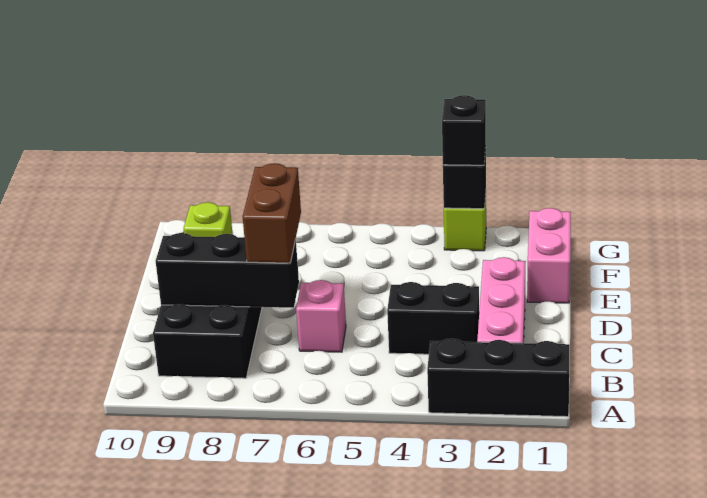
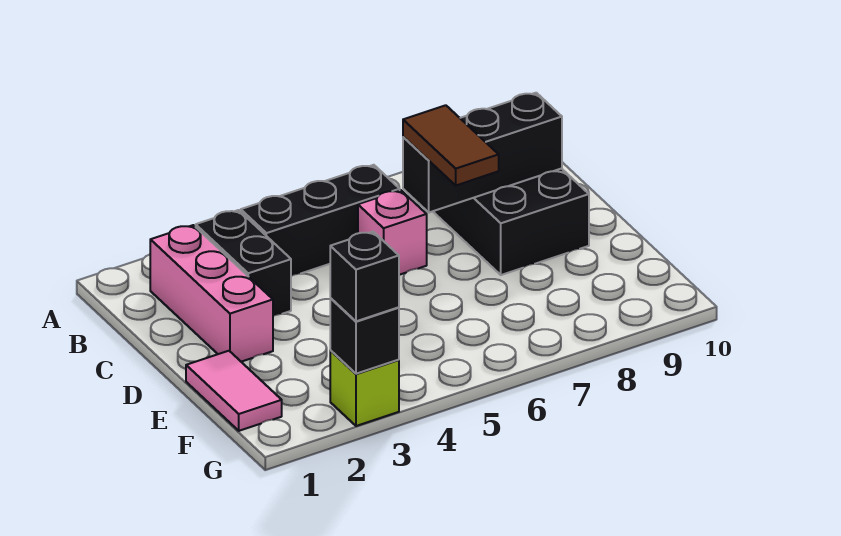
black 1x3 brick [427,339,570,417] -> black 1x3 brick moved to [241,165,400,276]
black 1x2 brick [387,282,479,354] -> black 1x2 brick turned to [196,210,291,316]
brown 1x2 brick [243,163,301,263] -> brown 1x2 tile [403,105,499,185]
pink 1x2 brick [527,208,571,303] -> pink 1x2 tile [186,351,282,431]
lime 1x1 brick [184,202,233,237] -> none

